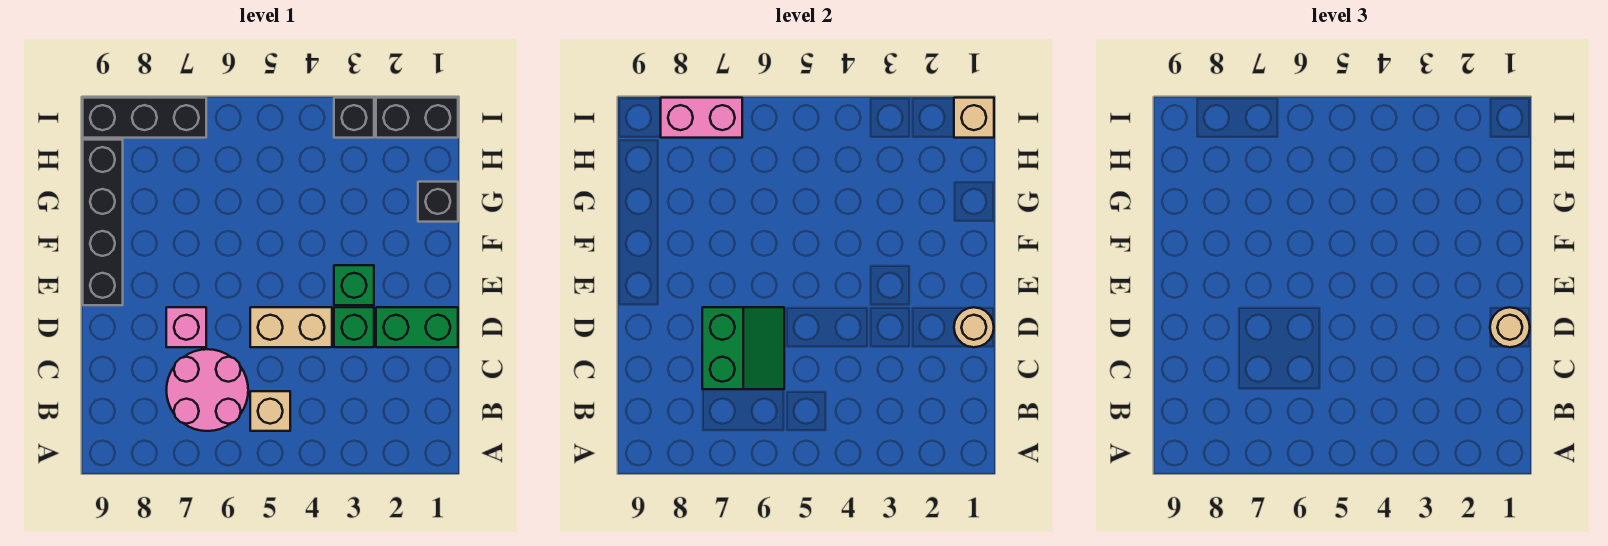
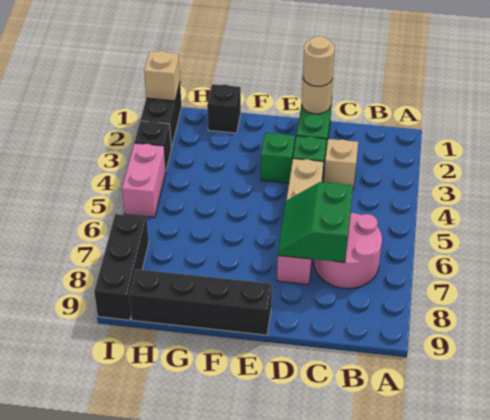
tan 1x1 brick [250,391,290,431] -> tan 1x1 brick moved to [324,139,358,189]
green 2x2 slope [702,307,784,389] -> green 2x2 slope turned to [278,182,353,262]
pink 1x2 brick [661,98,742,138] -> pink 1x2 brick moved to [122,143,166,217]

